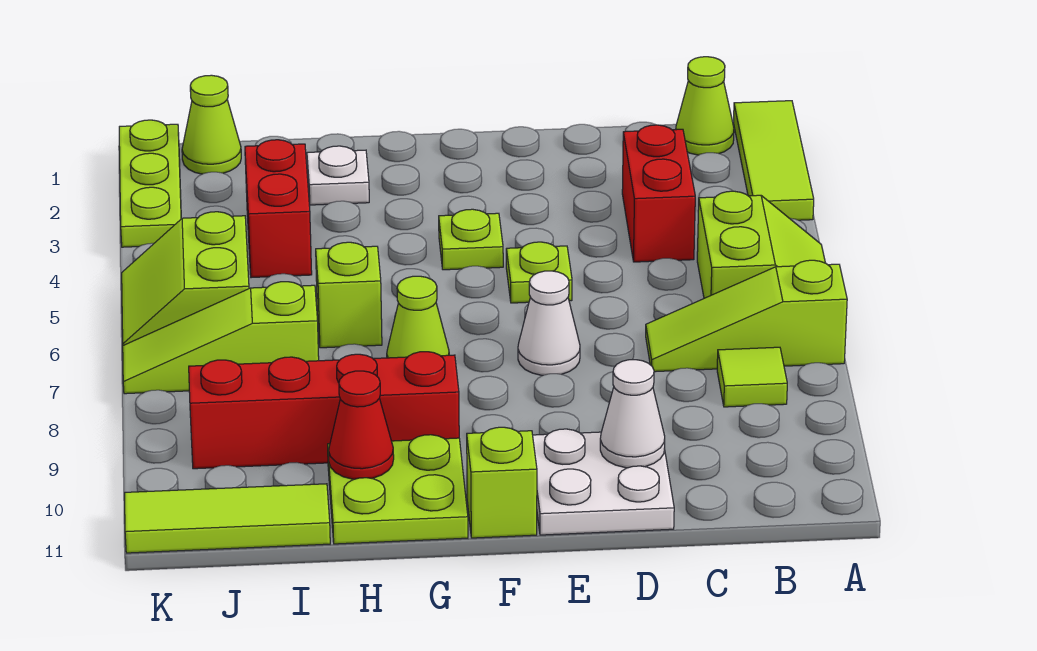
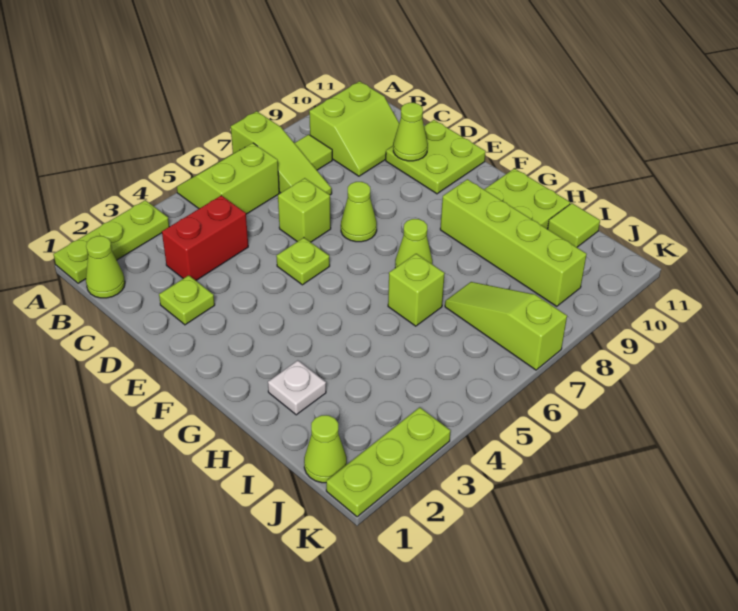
lime 1x3 tile [734,101,814,220] -> lime 1x3 plate [53,200,169,283]
white 2x2 plate [533,429,674,535] -> lime 2x2 plate [386,120,486,194]
white 1x1 cone [600,360,665,468] -> lime 1x1 cone [393,103,428,161]
white 1x1 cone [518,271,580,375] -> lime 1x1 cone [341,182,377,242]
lime 1x1 plate [439,209,503,270] -> lime 1x1 plate moved to [159,275,215,325]
lime 1x1 brick [467,427,537,538] -> lime 1x1 brick moved to [278,178,331,242]
red 1x4 brick [189,352,459,469] -> lime 1x4 brick [440,179,587,306]
red 1x1 cone [329,371,394,479] -> none
red 1x2 brick [245,140,312,278] -> none
lime 1x3 slope [123,282,319,394] -> lime 1x3 slope turned to [445,282,567,370]
lime 1x3 tile [125,484,330,553] -> lime 1x1 tile [548,203,600,247]
lime 2x2 slope [122,212,249,345] -> lime 2x2 slope moved to [309,81,399,176]

